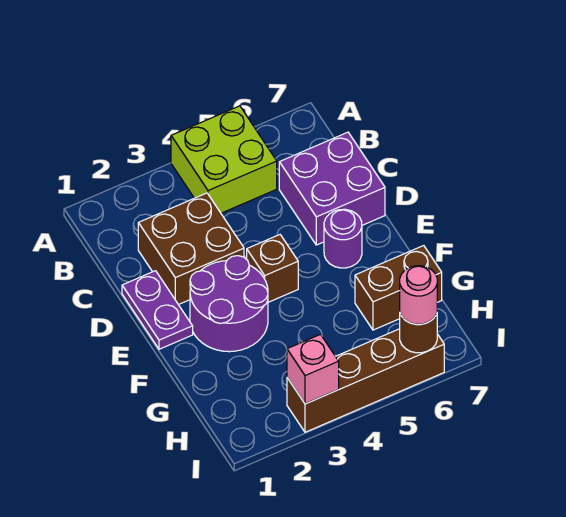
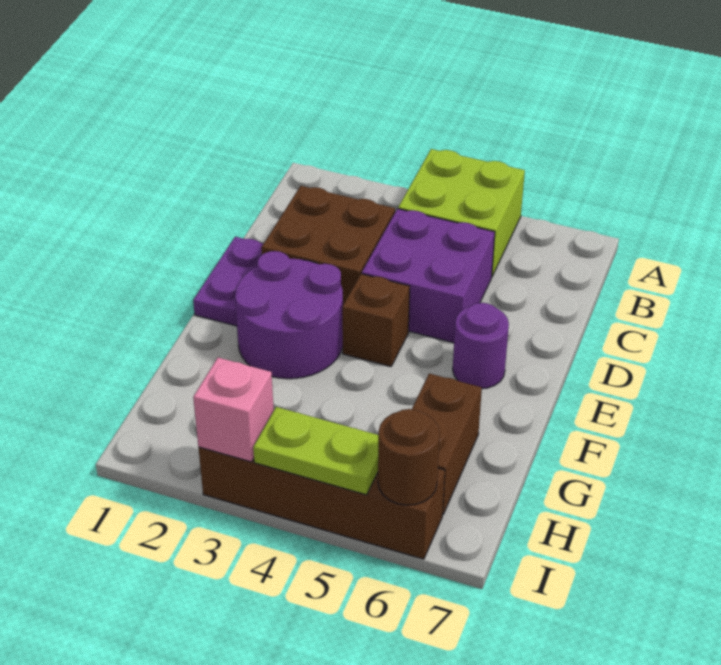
purple 2x2 brick [279,132,385,245] -> purple 2x2 brick moved to [362,209,495,343]
brown 1x2 brick [355,246,442,330] -> brown 1x2 brick turned to [412,374,482,515]
none -> lime 1x2 plate [253,407,378,495]
pink 1x1 round brick [400,266,437,324] -> none

